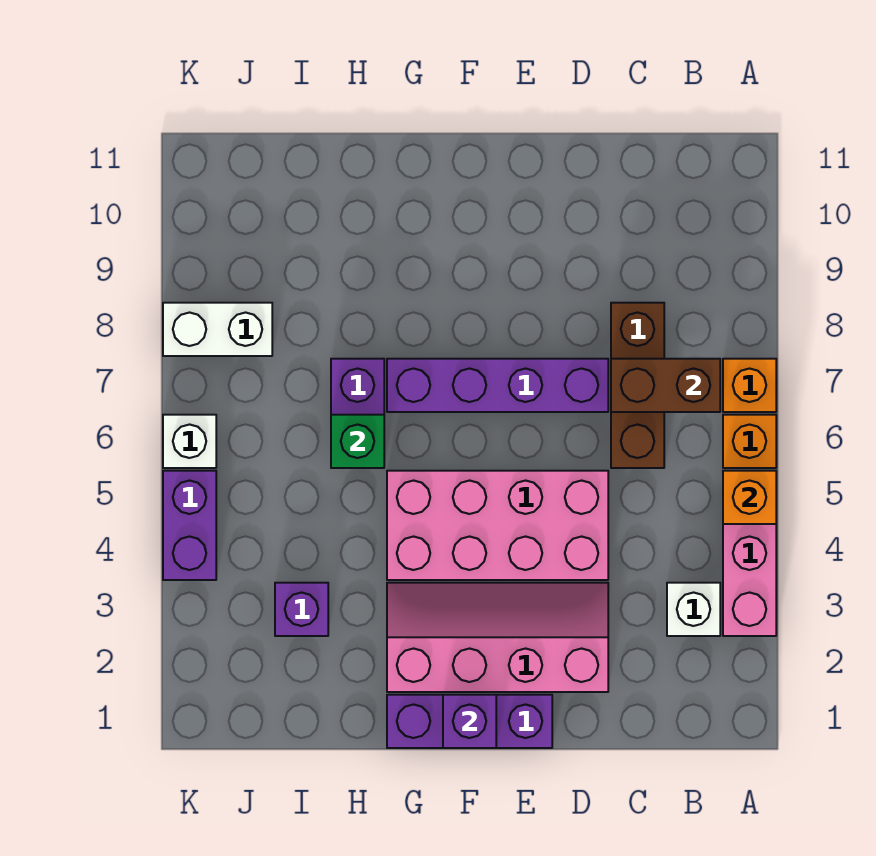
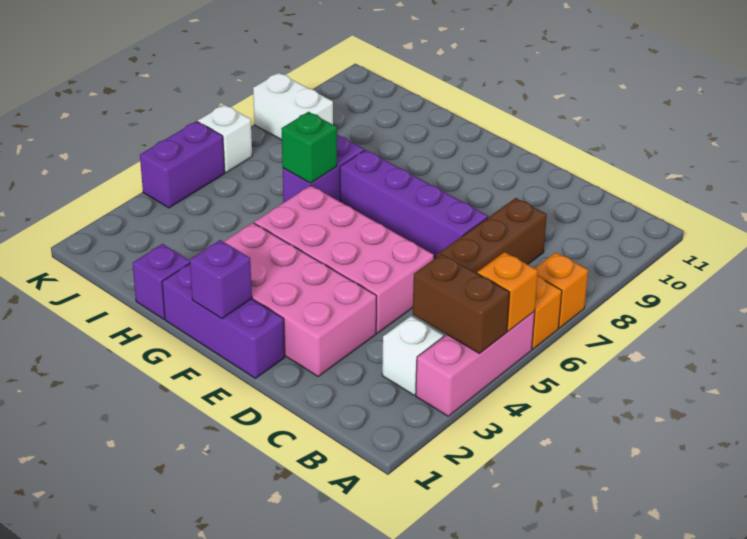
brown 1x2 brick [611,359,720,412] -> brown 1x2 brick moved to [413,254,510,354]
pink 2x4 slope [387,583,608,692] -> pink 2x4 brick [224,223,376,377]
purple 1x1 brick [275,583,328,636] -> purple 1x1 brick moved to [132,244,190,319]

